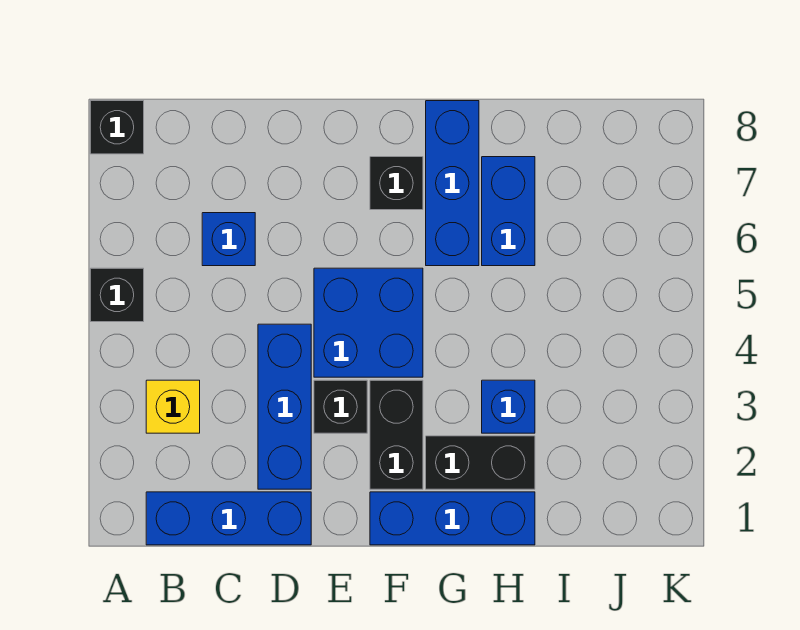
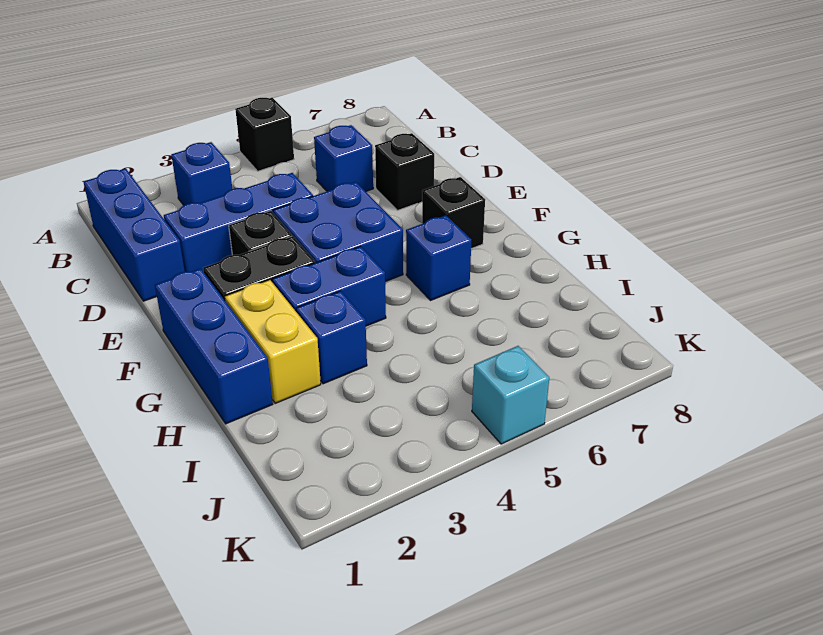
black 1x1 brick [90,101,144,154] -> black 1x1 brick moved to [375,133,434,210]
yellow 1x1 brick [146,380,200,433] -> blue 1x1 brick [171,142,232,205]
black 1x2 brick [426,436,535,489] -> yellow 1x2 brick [225,280,321,404]
blue 1x3 brick [426,101,479,266] -> blue 1x1 brick [406,215,471,301]
blue 1x2 brick [482,157,535,266] -> blue 1x2 brick moved to [272,246,386,326]
none -> cyan 1x1 brick [472,346,549,444]

